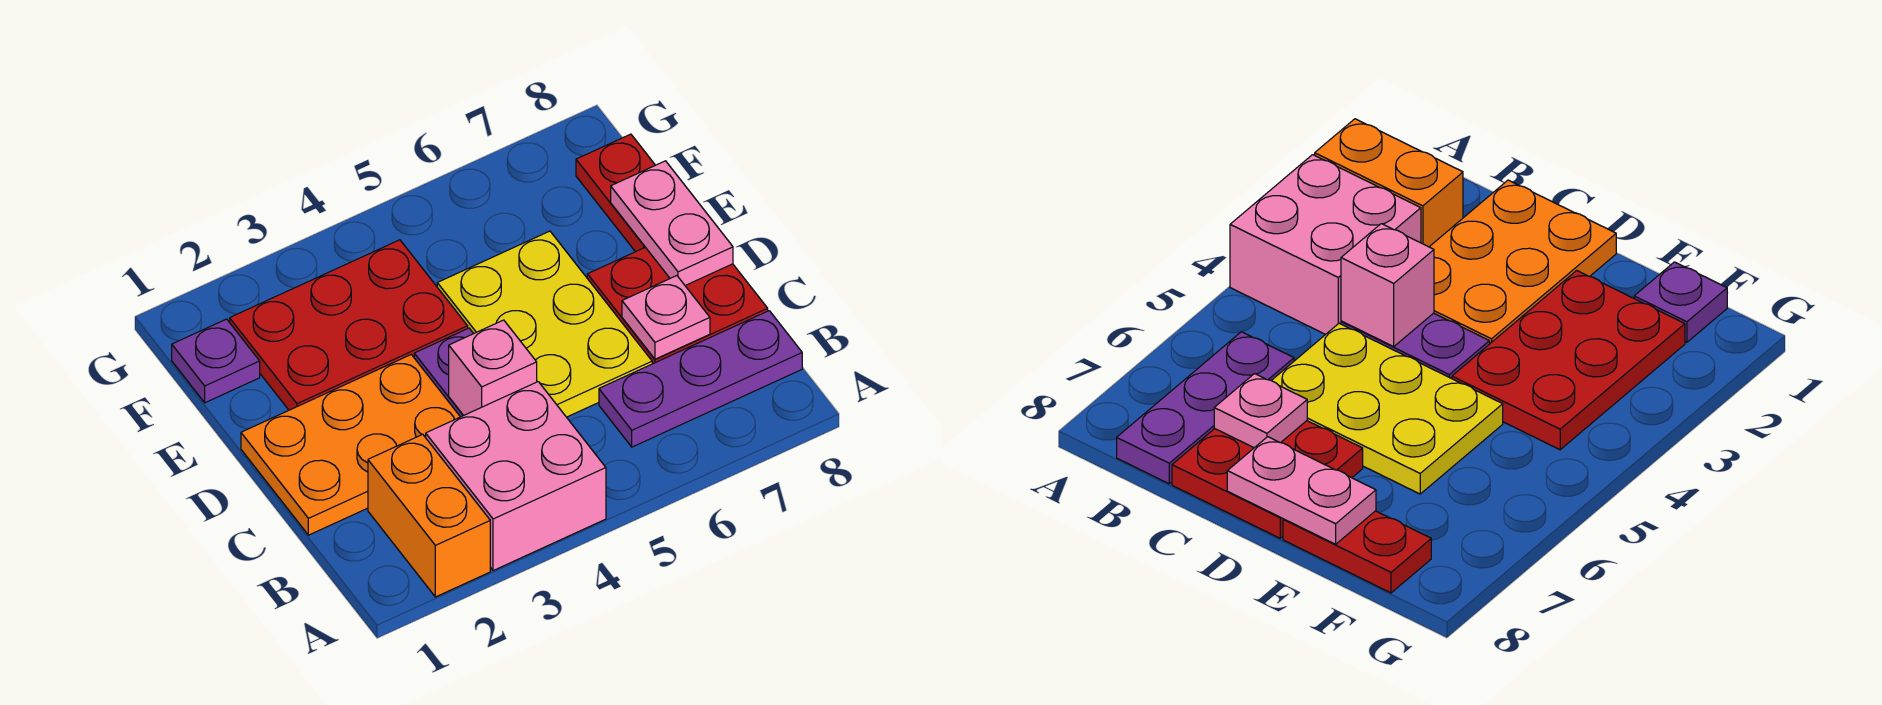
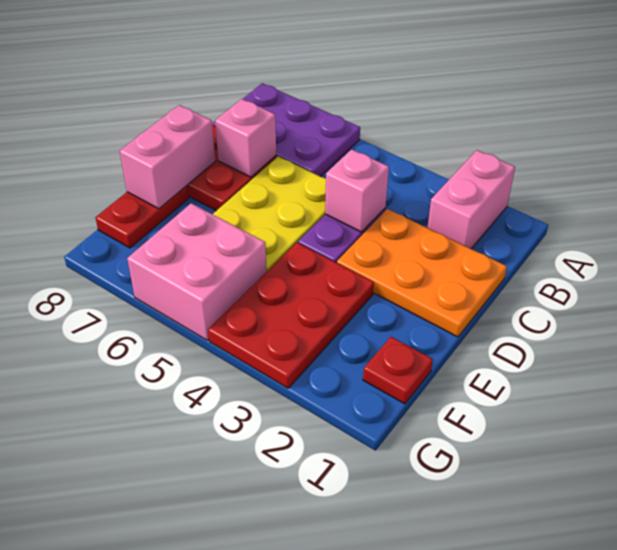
orange 1x2 brick [368,434,490,597] -> pink 1x2 brick [428,150,515,249]
pink 2x2 brick [426,382,606,571] -> pink 2x2 brick moved to [127,203,267,341]
purple 1x3 plate [599,311,802,447] -> purple 2x3 plate [212,83,360,176]
pink 1x1 plate [622,276,710,359] -> pink 1x1 brick [215,99,276,177]
pink 1x2 plate [611,161,733,285] -> pink 1x2 brick [120,105,215,209]
red 2x3 plate [230,240,468,410] -> red 2x3 plate turned to [208,243,374,388]
purple 1x1 plate [172,319,260,403] -> red 1x1 plate [363,337,433,404]

